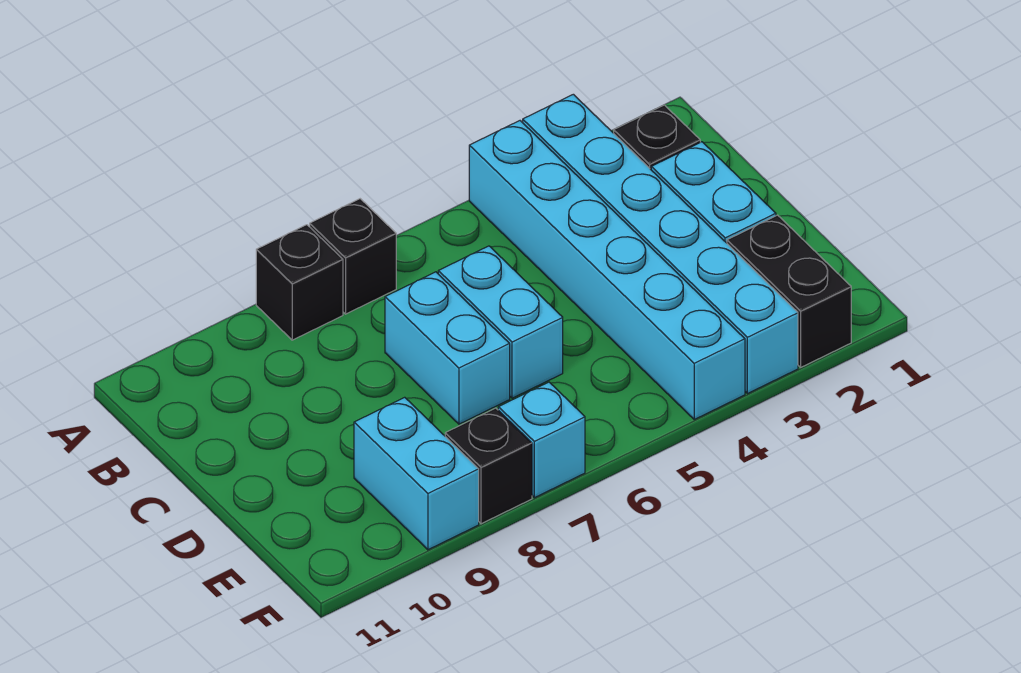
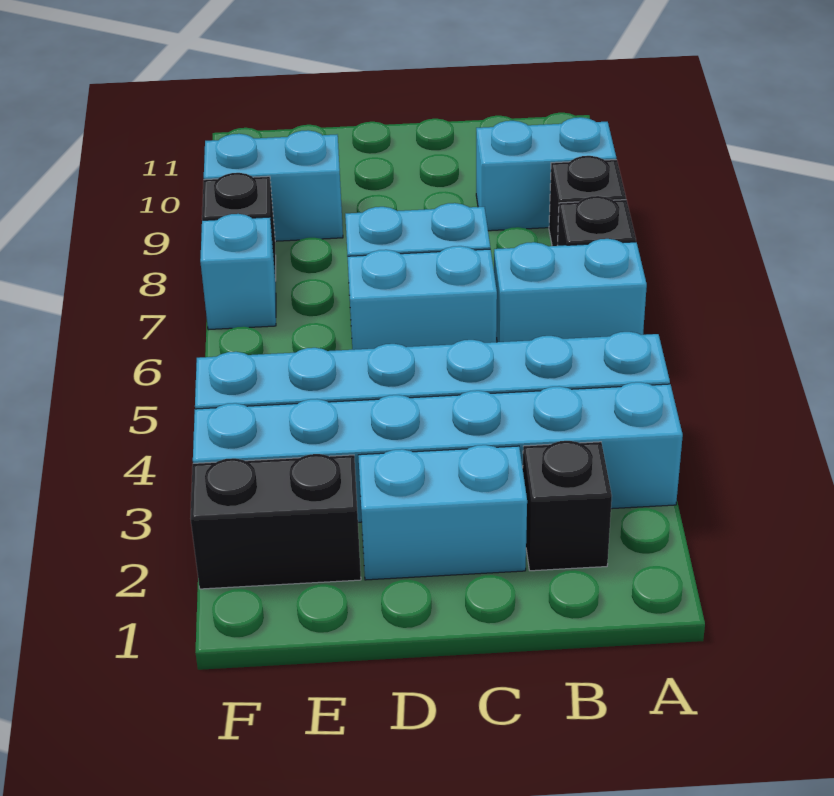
none -> cyan 1x2 brick [494,239,647,342]
none -> cyan 1x2 brick [476,117,616,231]

